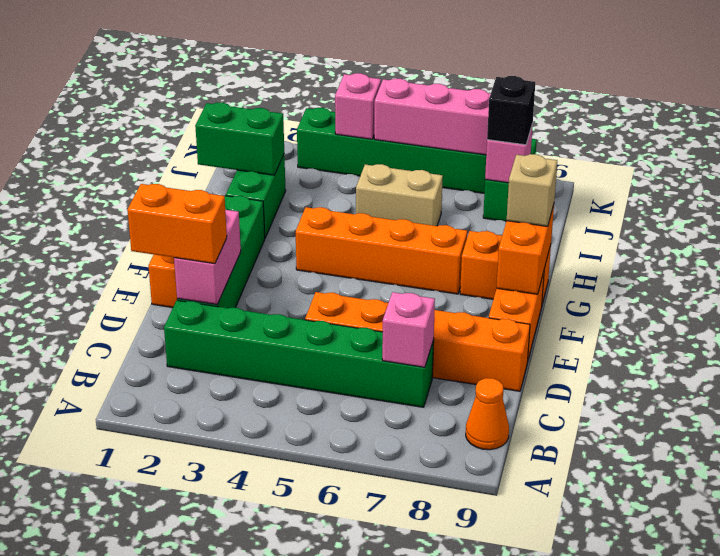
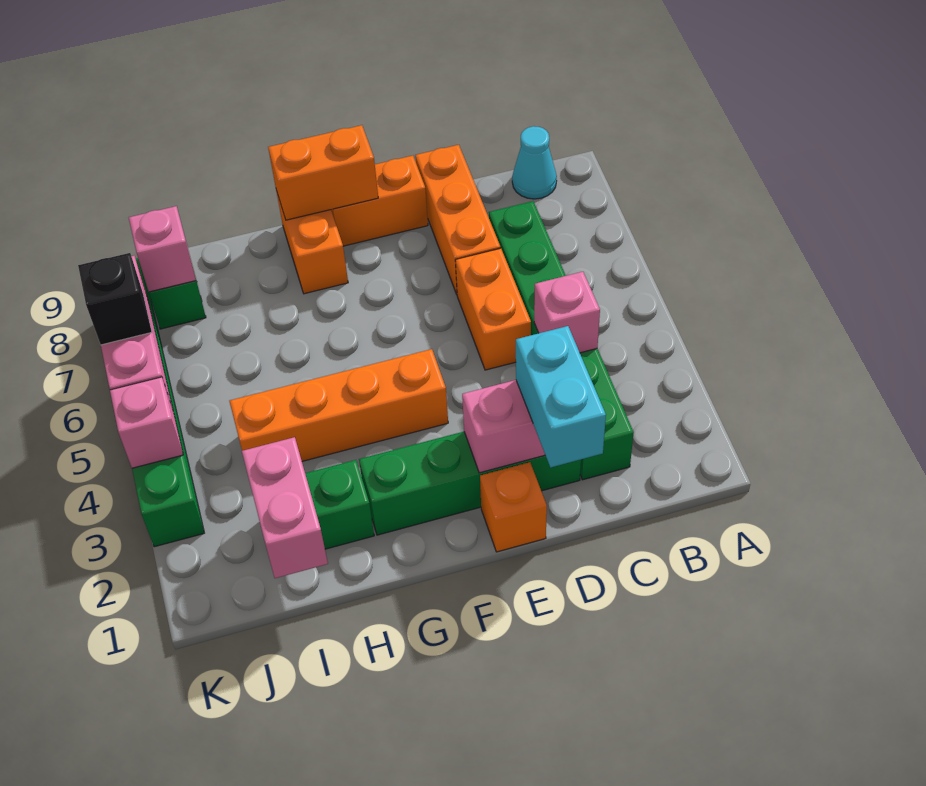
orange 1x1 cone [466,378,509,450] -> cyan 1x1 cone [512,126,557,199]
pink 1x1 brick [382,292,435,367] -> pink 1x1 brick moved to [534,272,600,353]
orange 1x2 brick [127,184,227,264] -> cyan 1x2 brick [516,326,606,468]
orange 1x4 brick [296,207,467,294] -> orange 1x4 brick turned to [229,349,448,461]
tan 1x1 brick [507,154,557,226] -> none
green 1x2 brick [195,103,284,175] -> pink 1x2 brick [242,437,328,578]
tan 1x2 brick [356,164,443,226] -> none
black 1x1 brick [487,76,535,145] -> black 1x1 brick moved to [78,253,152,345]

